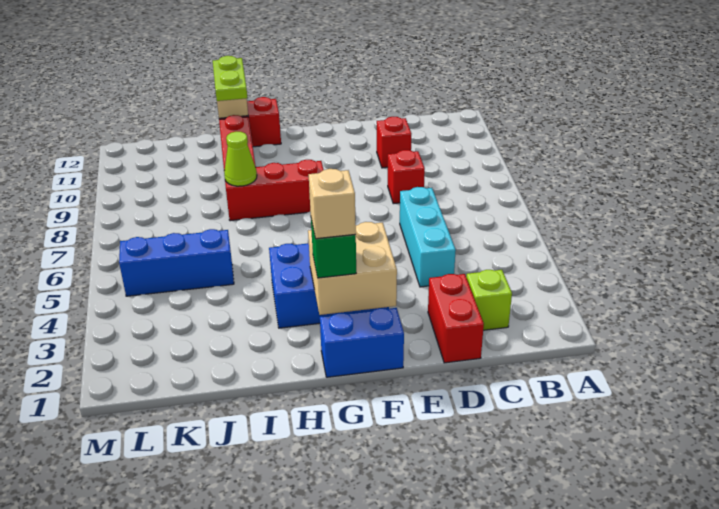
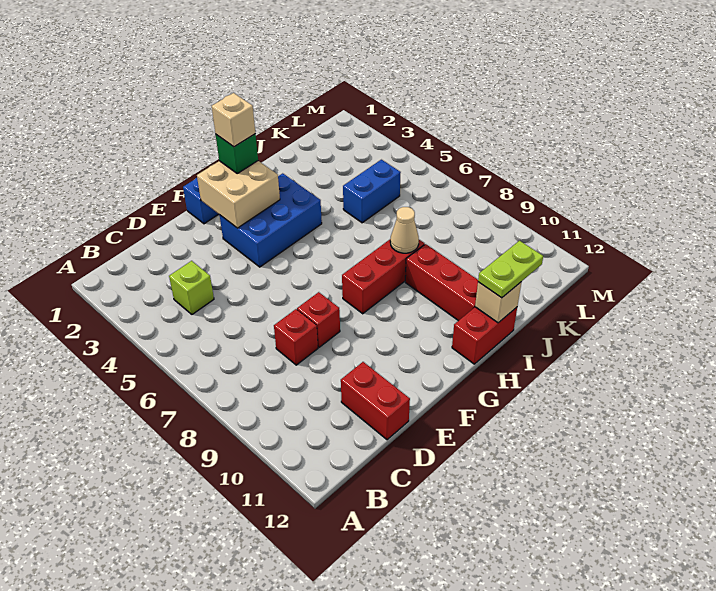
lime 1x1 brick [466,270,512,330] -> lime 1x1 brick moved to [169,261,214,314]
red 1x2 brick [428,274,484,363] -> red 1x2 brick moved to [341,362,410,440]
cyan 1x3 brick [400,187,456,287] -> none
red 1x1 brick [377,117,412,168] -> red 1x1 brick moved to [297,292,340,347]
lime 1x1 cone [224,131,257,186] -> tan 1x1 cone [390,207,419,253]
lime 1x2 plate [213,56,247,101] -> lime 1x2 plate turned to [478,241,543,298]
blue 1x3 brick [119,229,234,296] -> blue 1x2 brick [343,160,401,223]

